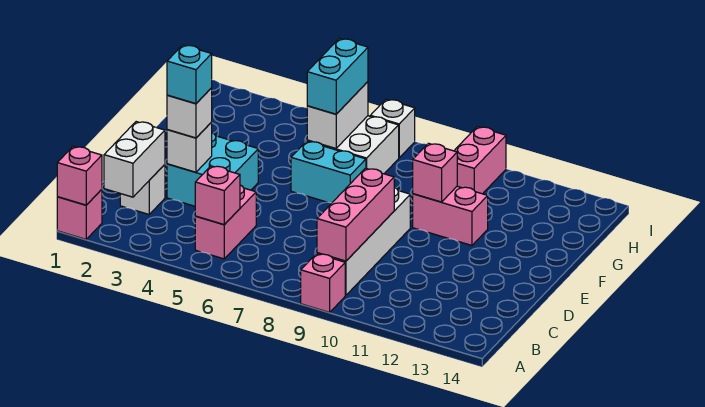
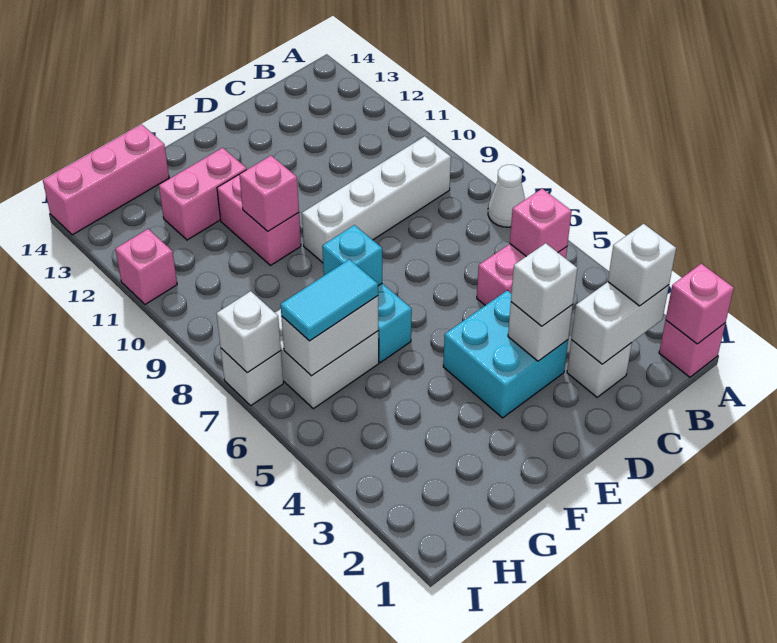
none -> white 1x1 cone [488,165,525,227]
pink 1x1 brick [301,254,345,312] -> pink 1x1 brick moved to [115,229,177,304]
none -> white 1x1 brick [608,224,676,306]
pink 1x3 brick [317,168,394,261] -> pink 1x3 brick moved to [43,124,169,235]
cyan 1x1 brick [167,45,212,104] -> cyan 1x1 brick moved to [322,225,382,286]
cyan 1x2 brick [307,39,368,114] -> cyan 1x2 tile [281,259,378,341]
pink 1x2 brick [454,127,506,194] -> pink 1x2 brick moved to [159,148,247,240]
none -> white 1x1 brick [216,291,281,373]

